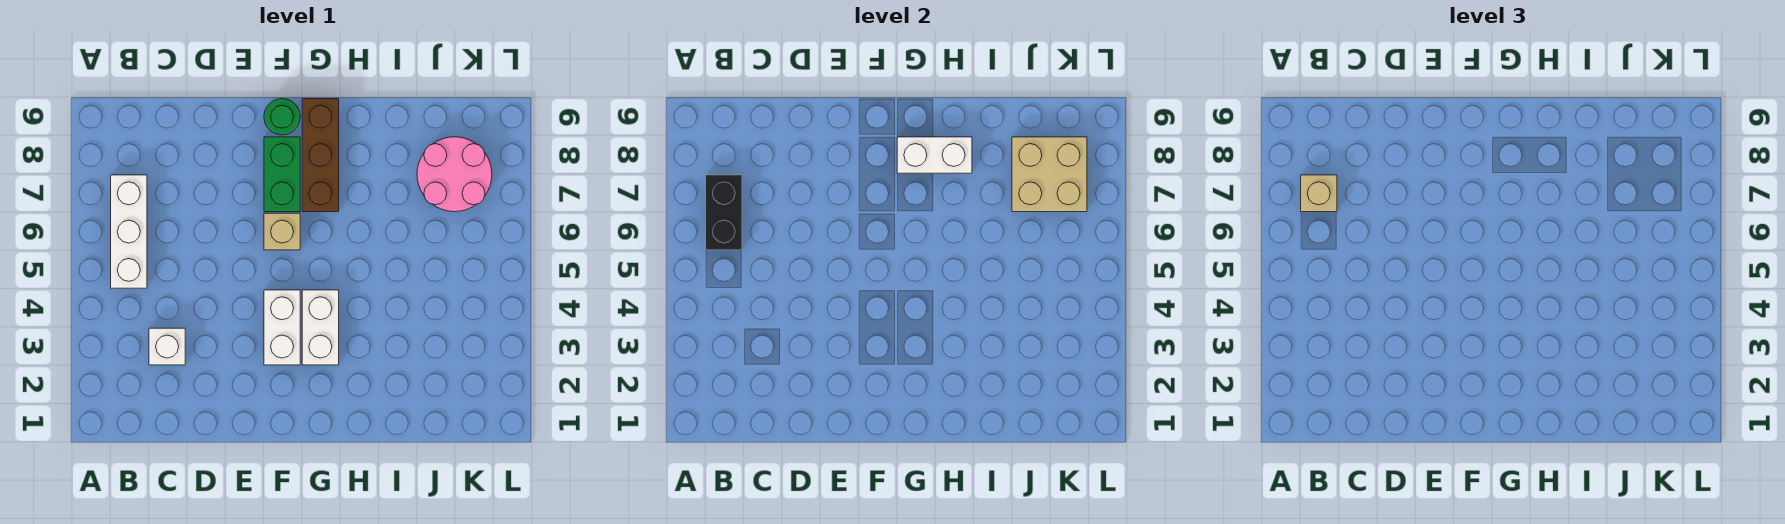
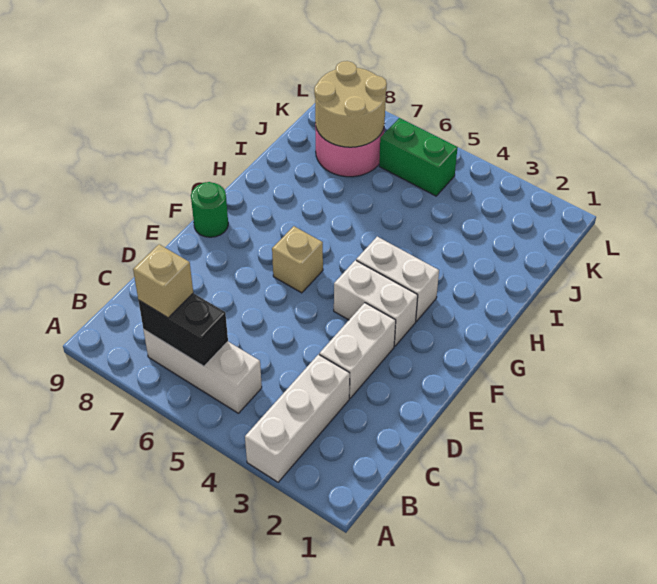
white 1x1 brick [149,328,185,365] -> white 1x3 brick [245,354,350,482]
green 1x2 brick [264,137,300,212] -> green 1x2 brick moved to [379,118,458,196]
brown 1x3 brick [302,99,339,212] -> none
white 1x2 brick [897,137,972,173] -> white 1x2 brick moved to [319,303,396,398]
tan 2x2 brick [1012,137,1087,212] -> tan 2x2 round brick [314,61,387,147]

